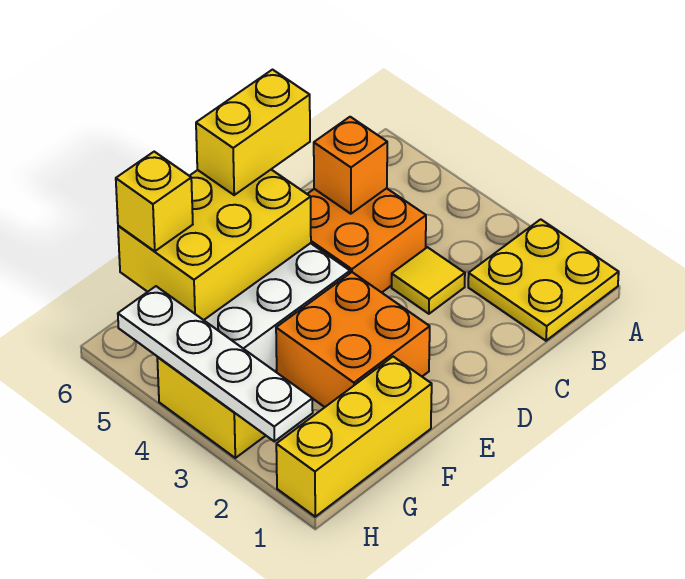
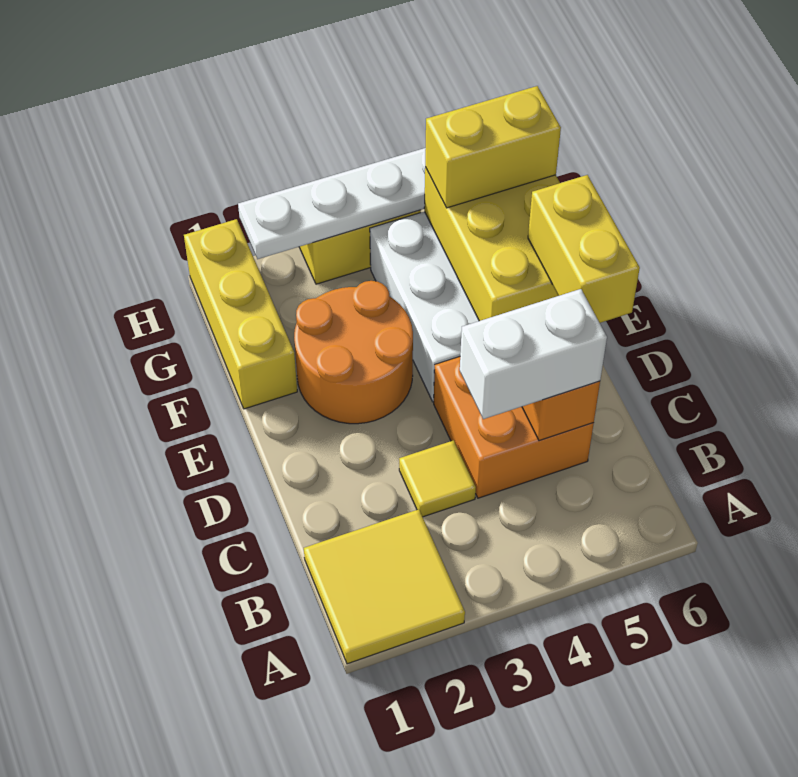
yellow 2x2 plate [468,219,619,341] -> yellow 2x2 tile [304,509,465,664]
none -> white 1x2 brick [460,289,607,419]
orange 2x2 brick [276,272,430,407] -> orange 2x2 round brick [294,281,413,424]
yellow 1x1 brick [116,152,193,251] -> yellow 1x2 brick [425,86,561,208]

